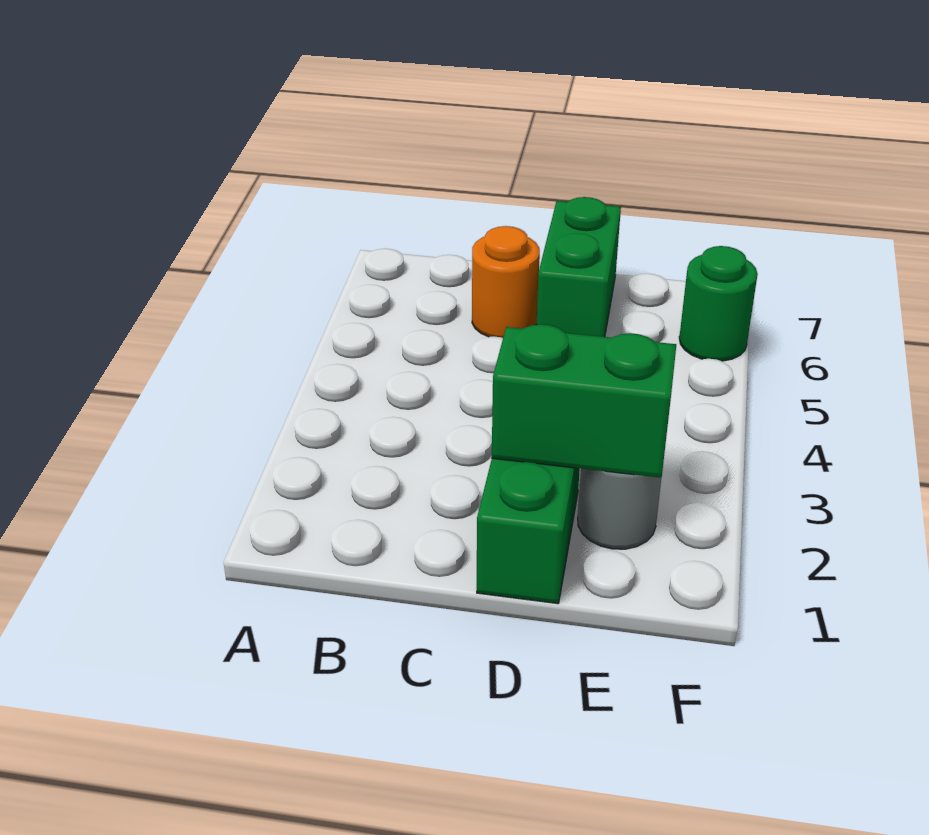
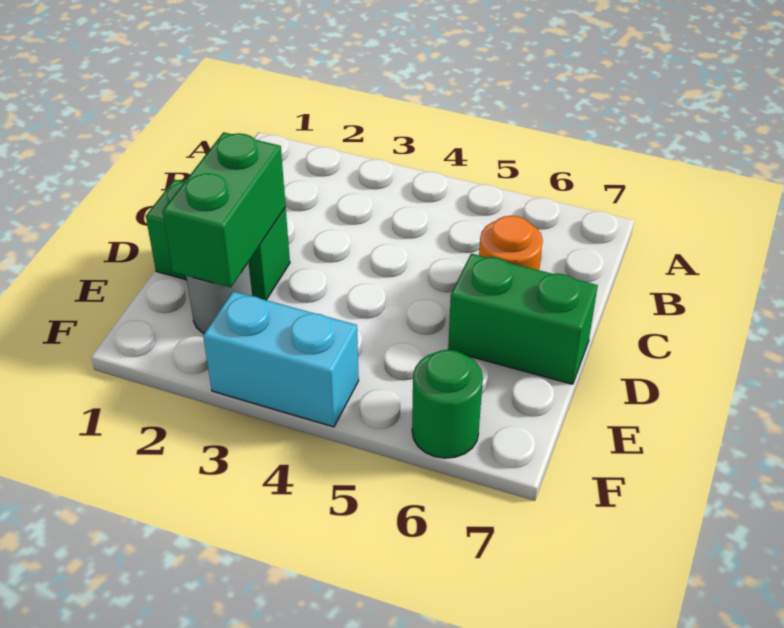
none -> cyan 1x2 brick [203,291,359,427]

